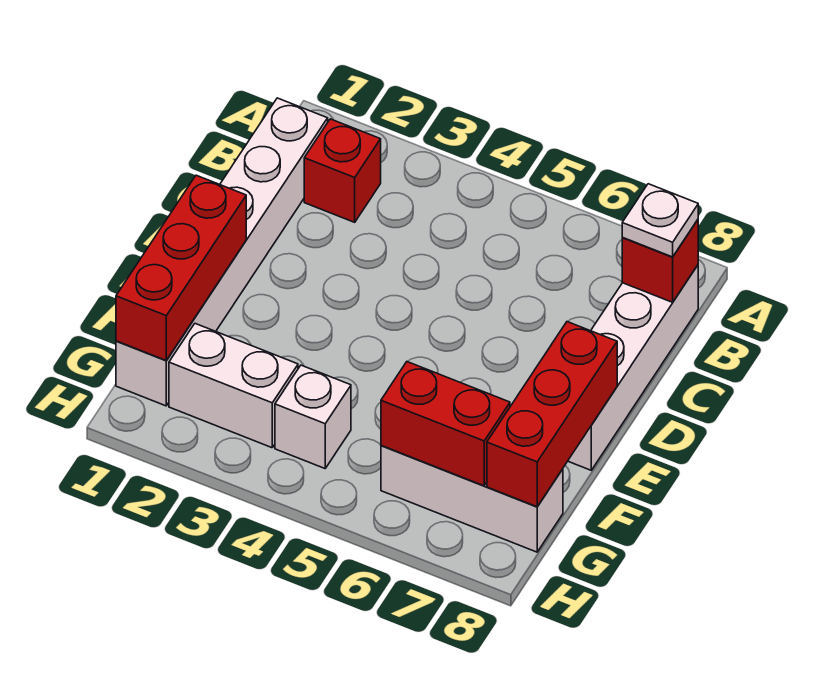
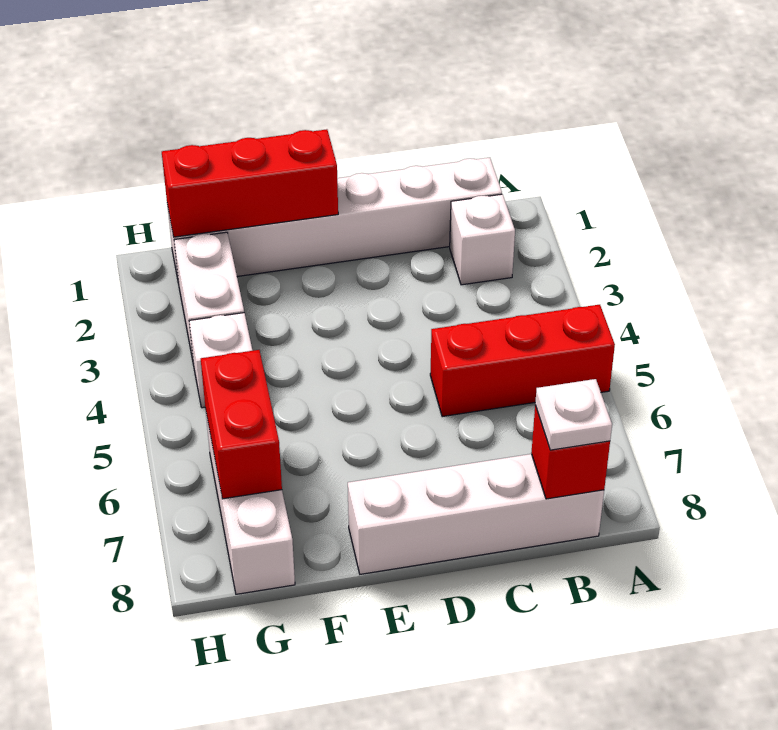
red 1x1 brick [304,119,381,222] -> white 1x1 brick [450,194,515,285]
red 1x3 brick [487,322,617,507] -> red 1x3 brick moved to [430,305,615,417]

